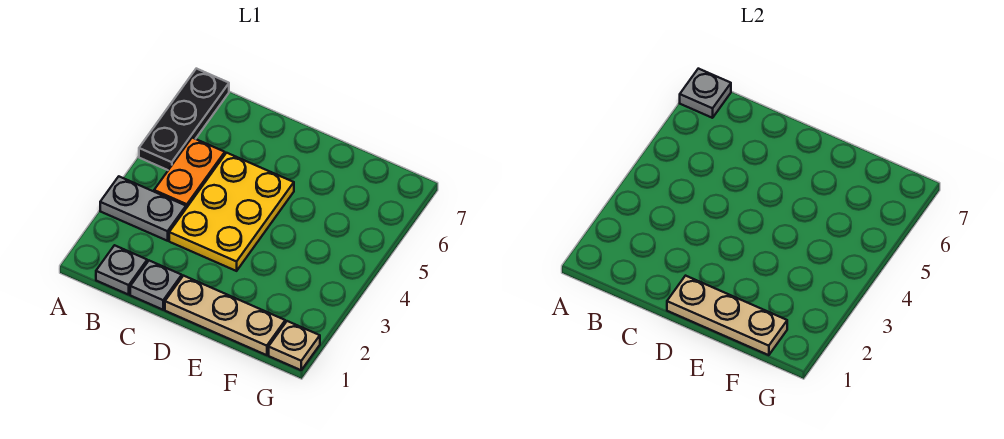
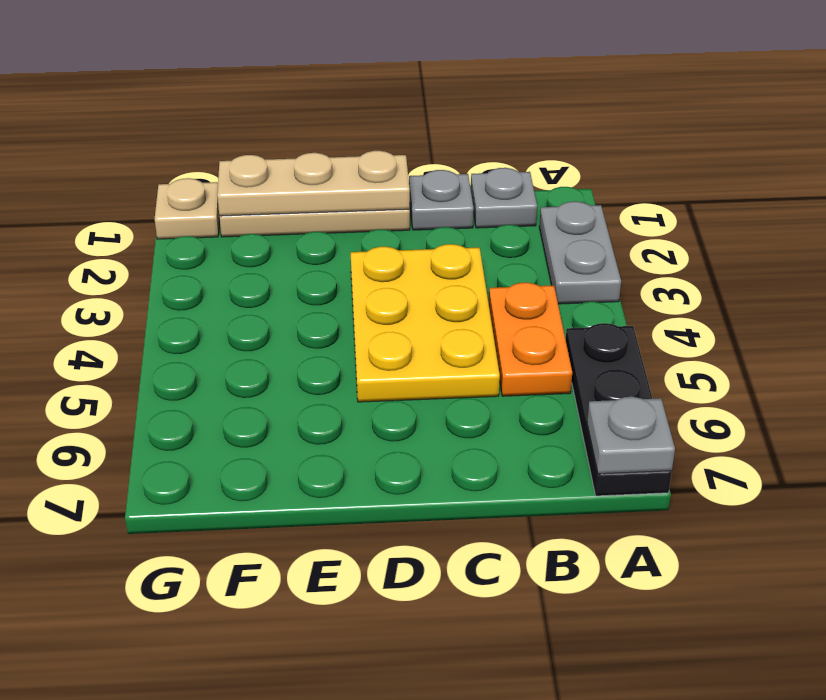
grey 1x2 plate [100,177,186,241] -> grey 1x2 plate turned to [539,201,621,304]

